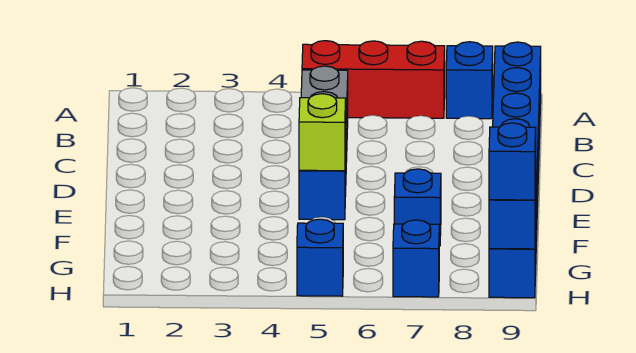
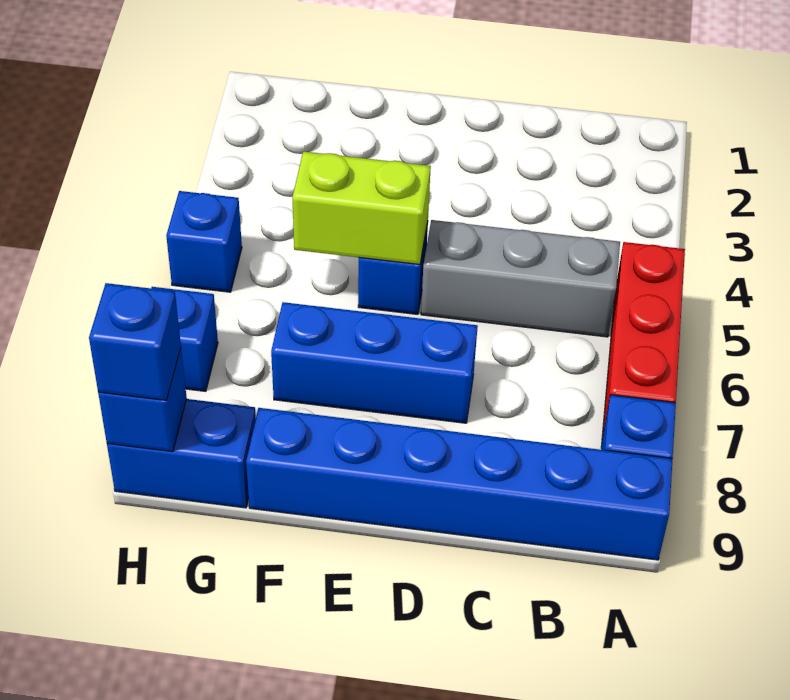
lime 1x1 brick [299,94,346,171] -> lime 1x2 brick [292,151,431,264]
blue 1x1 brick [394,169,441,246] -> blue 1x3 brick [271,302,478,423]

